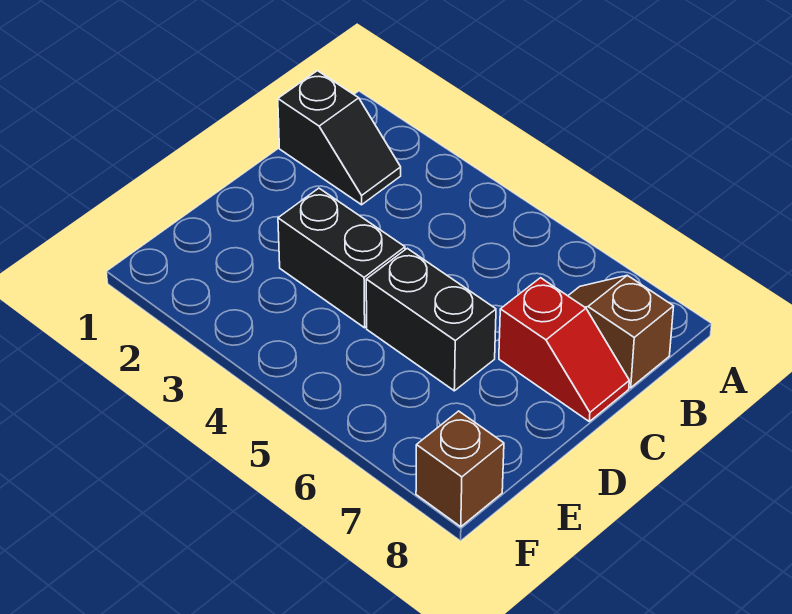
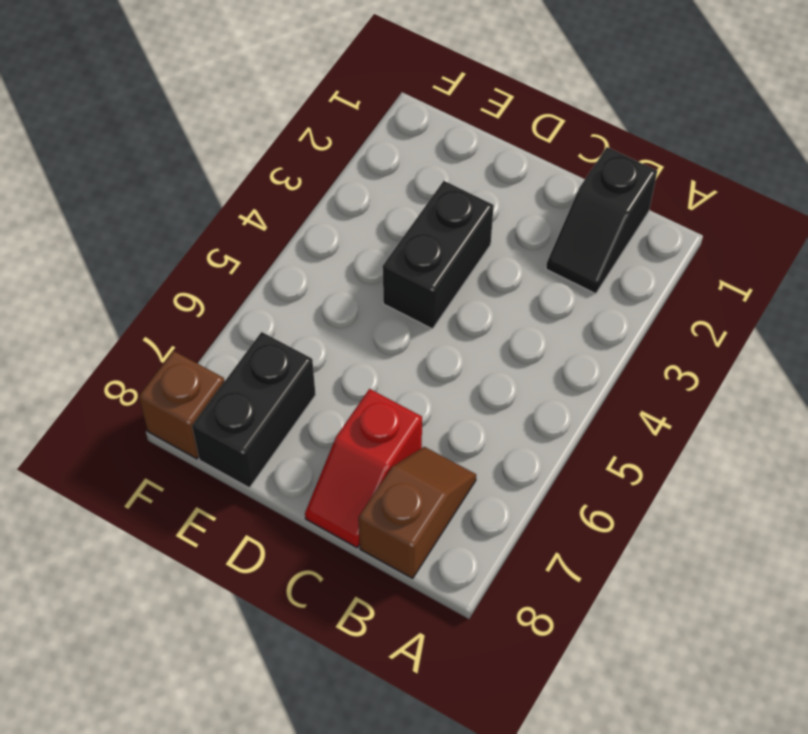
black 1x2 brick [366,248,496,391] -> black 1x2 brick moved to [192,332,316,488]

